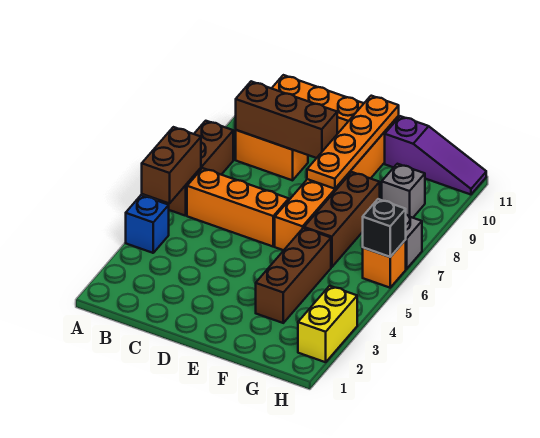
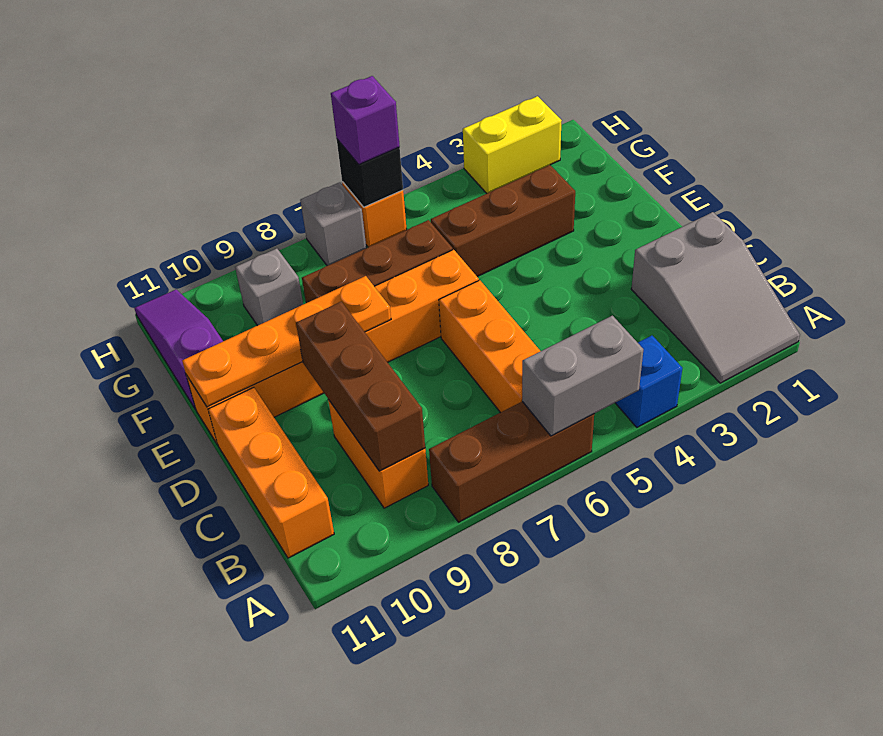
none -> grey 2x3 slope [631,212,800,383]
brown 1x2 brick [142,127,201,204] -> grey 1x2 brick [522,316,643,436]
none -> purple 1x1 brick [331,76,400,164]

